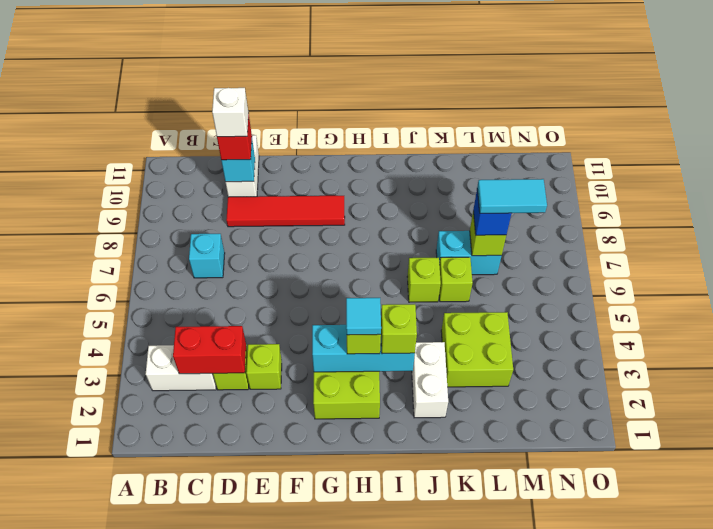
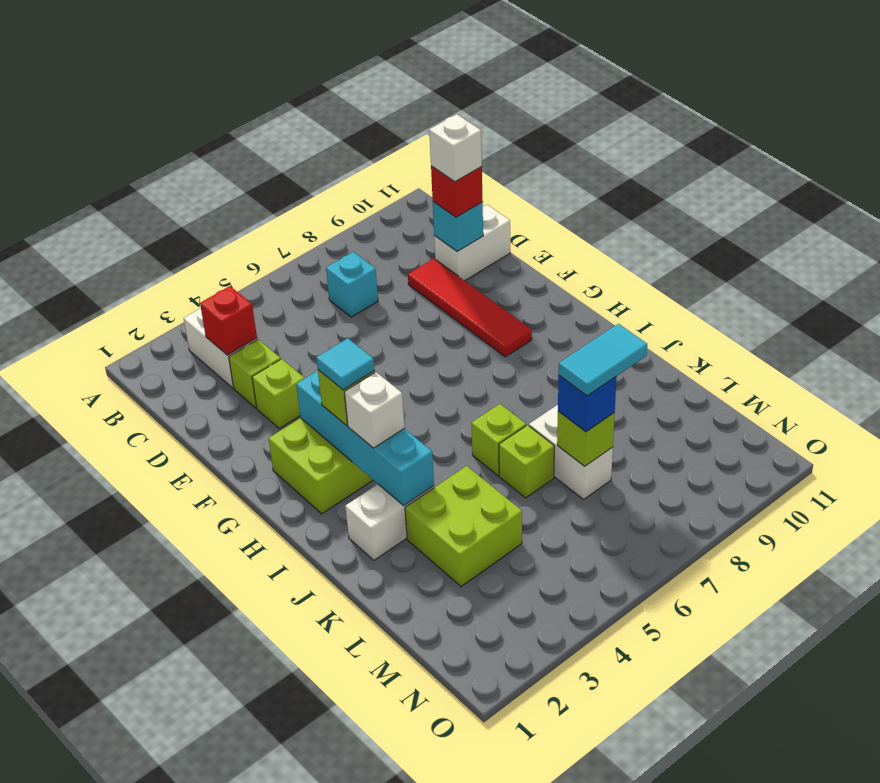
red 1x2 brick [173,326,246,374] -> red 1x1 brick [200,286,257,355]
cyan 1x3 brick [312,325,415,372] -> cyan 1x4 brick [296,371,434,505]
lime 1x1 brick [381,304,417,354] -> white 1x1 brick [345,372,404,448]
cyan 1x2 brick [436,231,501,275] -> white 1x2 brick [529,405,613,499]
cyan 1x2 tile [477,179,547,213] -> cyan 1x2 tile turned to [559,324,647,396]

